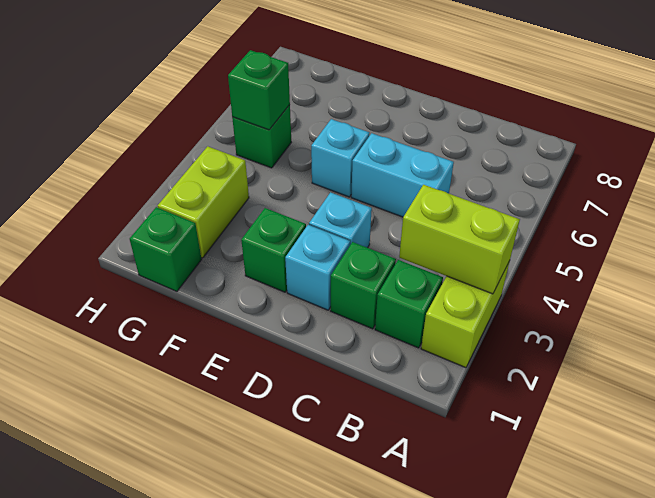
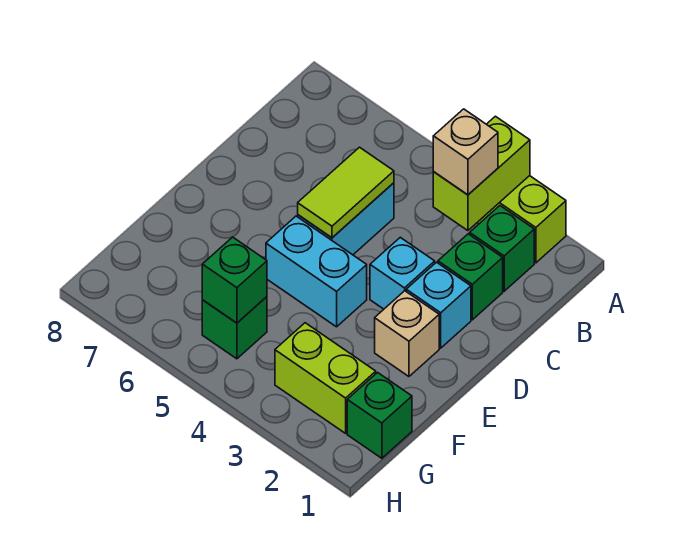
none -> tan 1x1 brick [433,109,498,195]
none -> lime 1x2 tile [298,147,394,238]
green 1x1 brick [241,208,306,292] -> tan 1x1 brick [375,291,439,376]
cyan 1x1 brick [311,119,369,197] -> cyan 1x2 brick [266,216,367,327]

